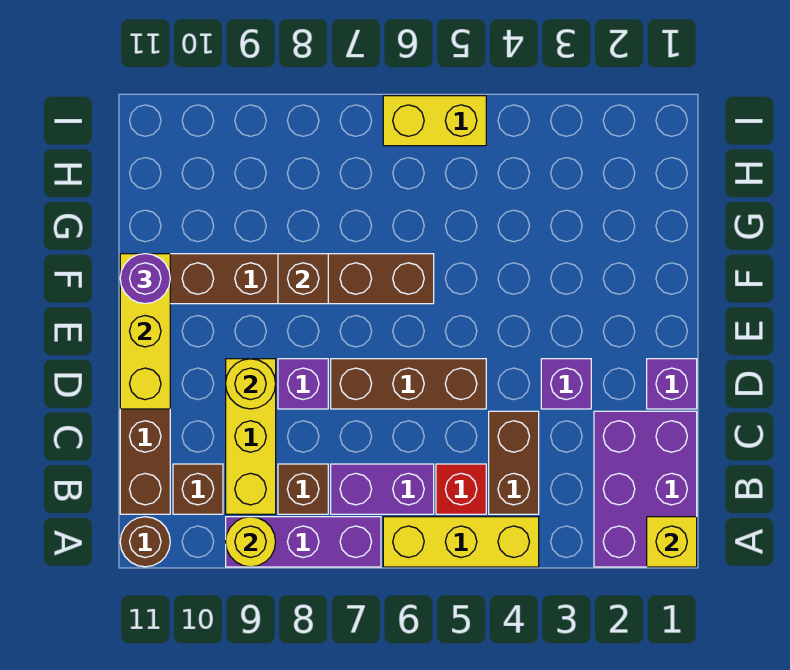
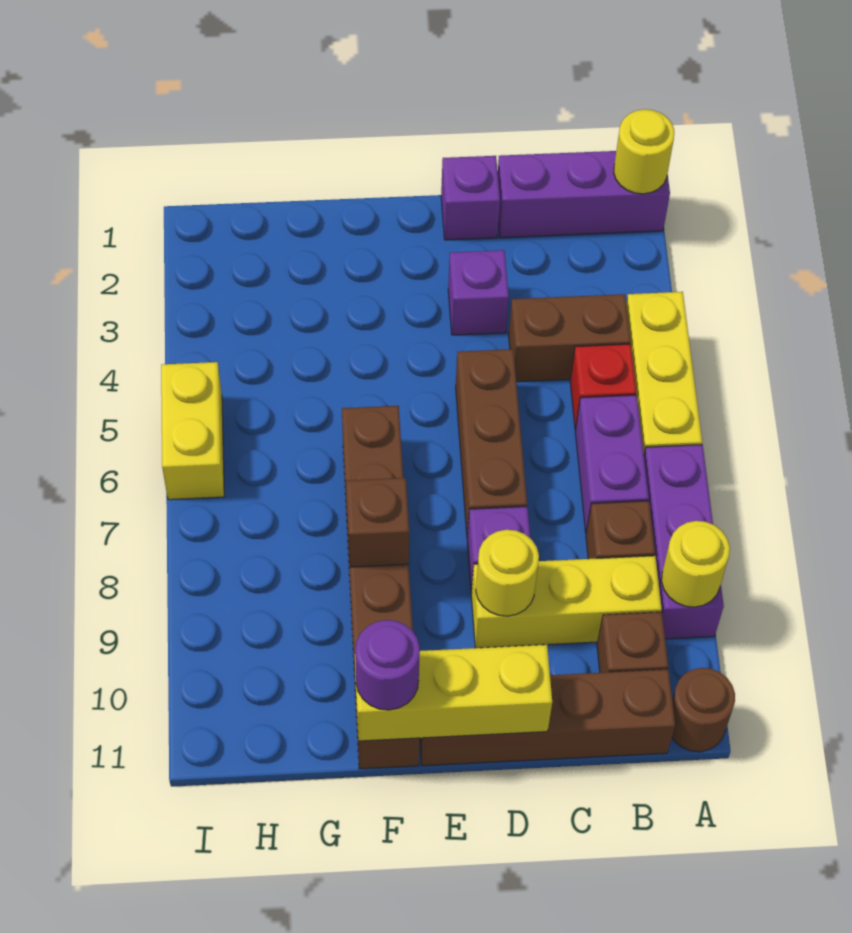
purple 2x3 brick [594,411,697,567] -> purple 1x3 brick [498,151,670,238]
yellow 1x1 brick [647,517,697,567] -> yellow 1x1 round brick [614,109,674,194]

